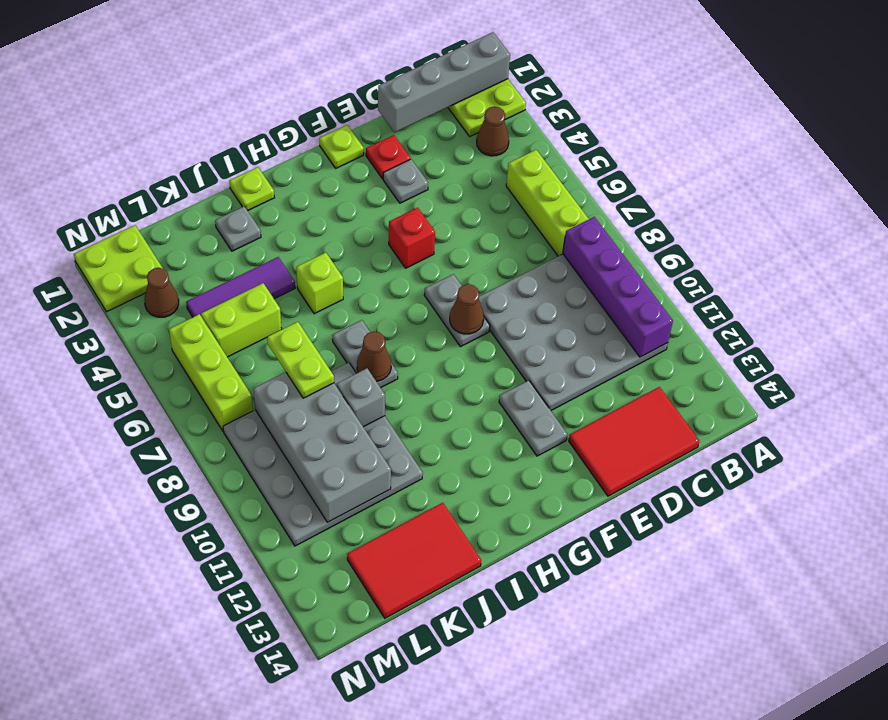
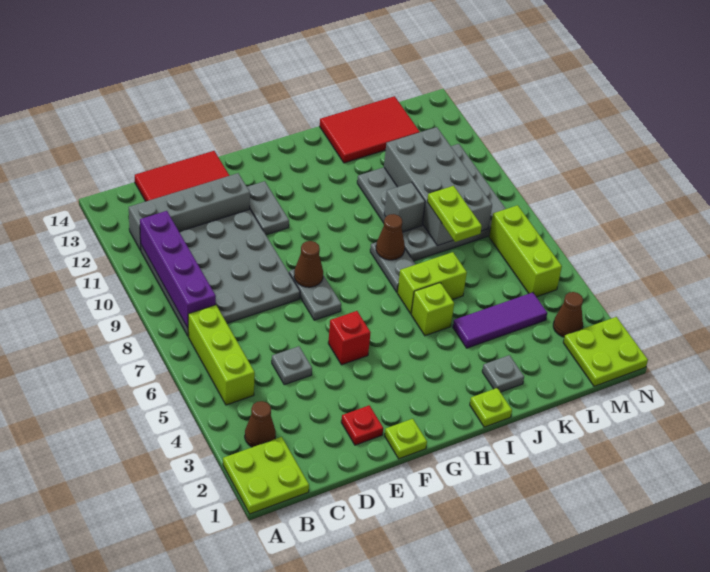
grey 1x4 brick [378,32,510,133] -> grey 1x4 brick moved to [129,173,250,250]
grey 1x1 plate [383,159,428,203] -> grey 1x1 plate moved to [272,346,312,385]
lime 1x2 brick [201,283,282,357] -> lime 1x2 brick moved to [397,252,467,314]

